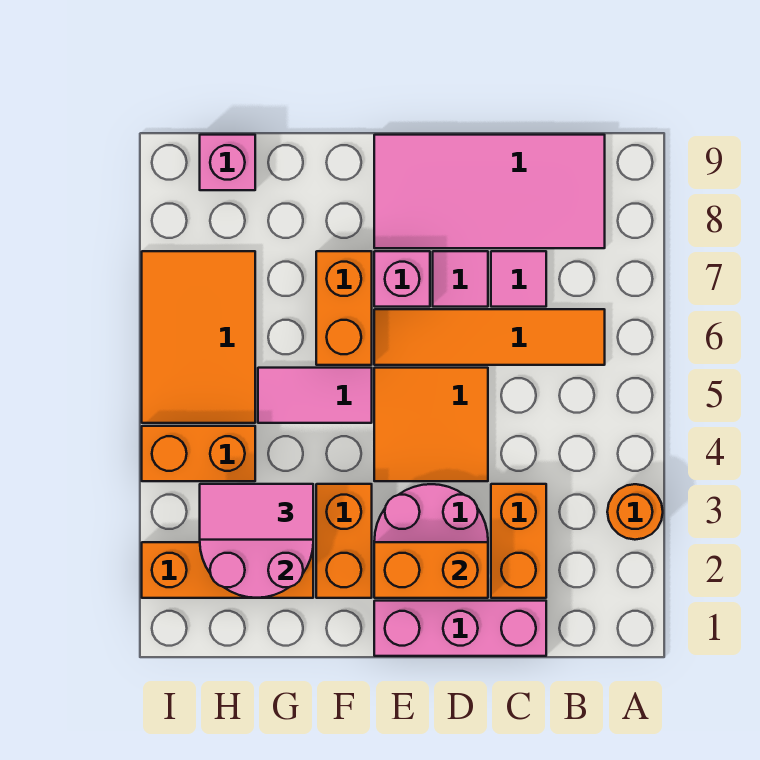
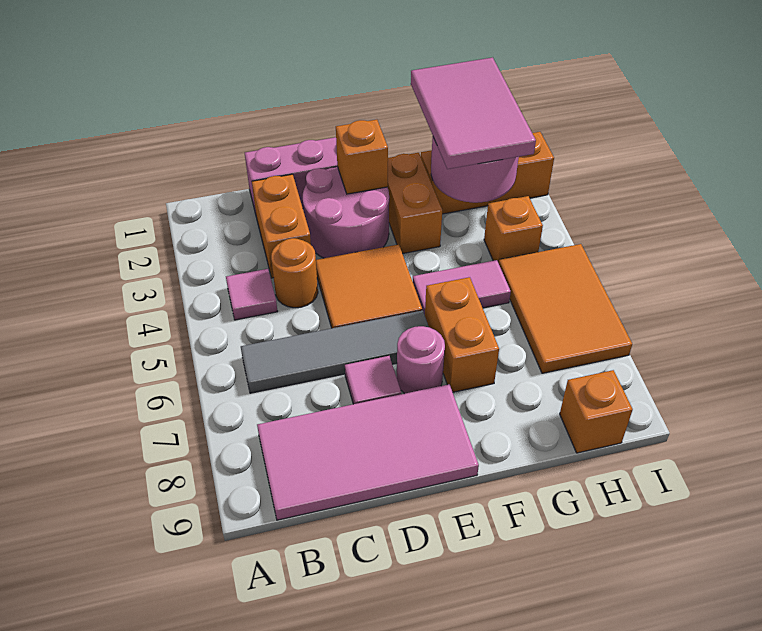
orange 1x1 round brick [607,484,663,540] -> orange 1x1 round brick moved to [271,238,318,308]
orange 1x4 tile [374,309,605,365] -> grey 1x4 tile [241,310,429,393]
pink 1x1 tile [491,251,546,307] -> pink 1x1 tile moved to [226,269,278,320]
orange 1x2 brick [374,542,488,598] -> orange 1x1 brick [336,120,388,194]
pink 1x1 brick [374,251,430,307] -> pink 1x1 round brick [397,326,445,394]
pink 1x2 tile [200,484,313,540] -> pink 2x3 tile [411,57,536,169]
orange 1x2 brick [142,426,255,481] -> orange 1x1 brick [484,196,543,263]
pink 1x1 brick [200,135,255,190] -> orange 1x1 brick [560,370,633,453]

